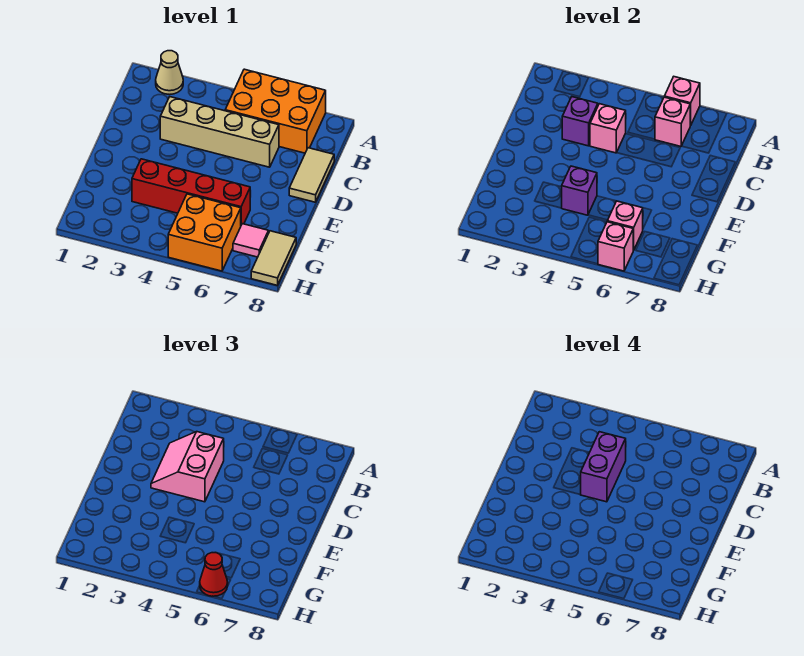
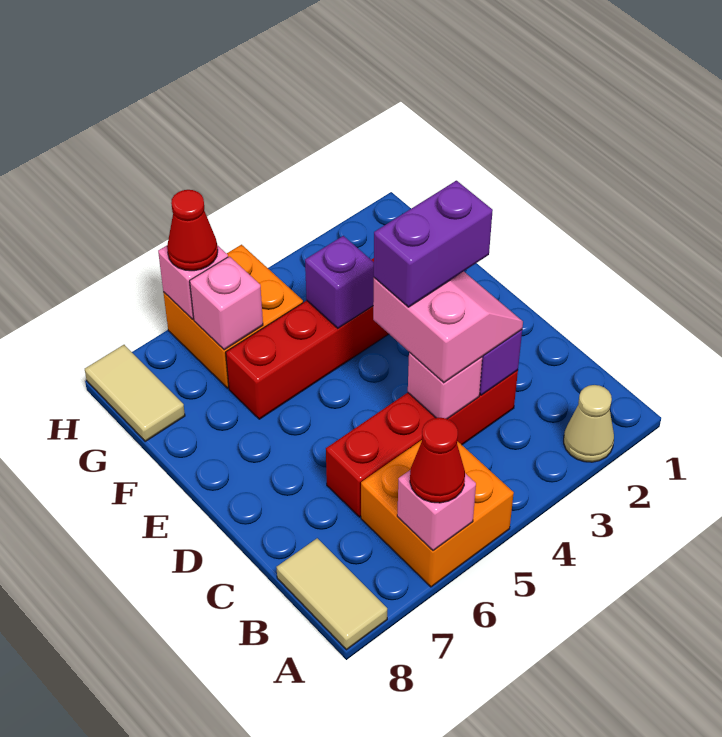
orange 2x3 brick [225,69,326,153] -> orange 2x2 brick [361,440,514,587]
none -> red 1x1 cone [410,418,465,503]
pink 1x1 brick [655,97,691,146] -> none
tan 1x4 brick [160,97,279,167] -> red 1x4 brick [326,370,518,517]
purple 1x2 brick [581,432,626,502] -> purple 1x2 brick turned to [374,181,493,307]
tan 1x2 tile [289,148,334,202] -> tan 1x2 tile moved to [277,538,387,650]
pink 1x1 tile [233,224,268,257] -> none

